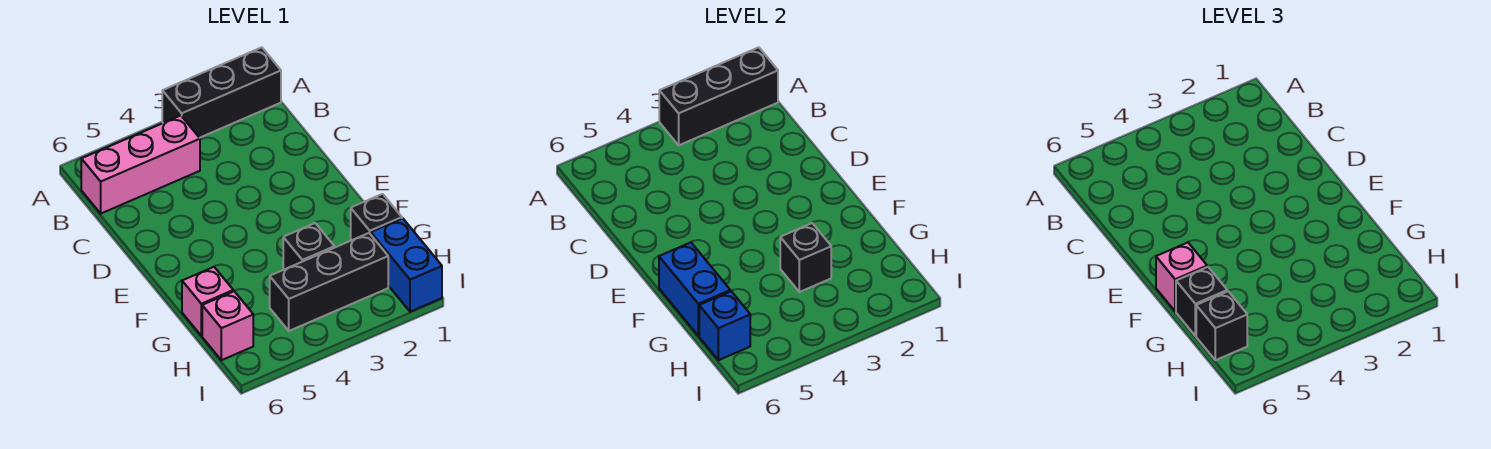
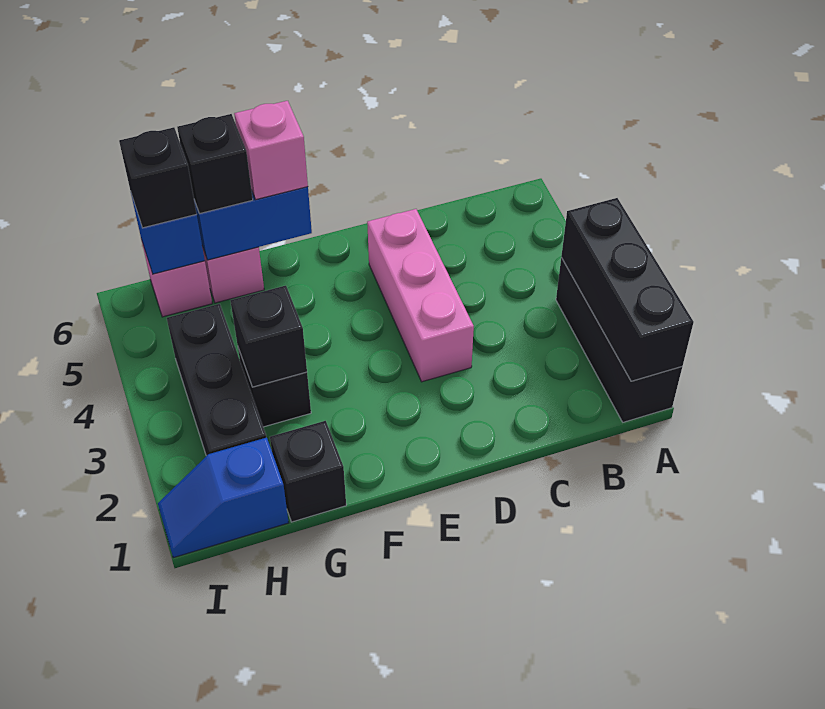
pink 1x3 brick [81,116,200,213] -> pink 1x3 brick moved to [367,209,474,382]
blue 1x2 brick [371,218,442,312] -> blue 1x2 slope [158,437,289,558]

